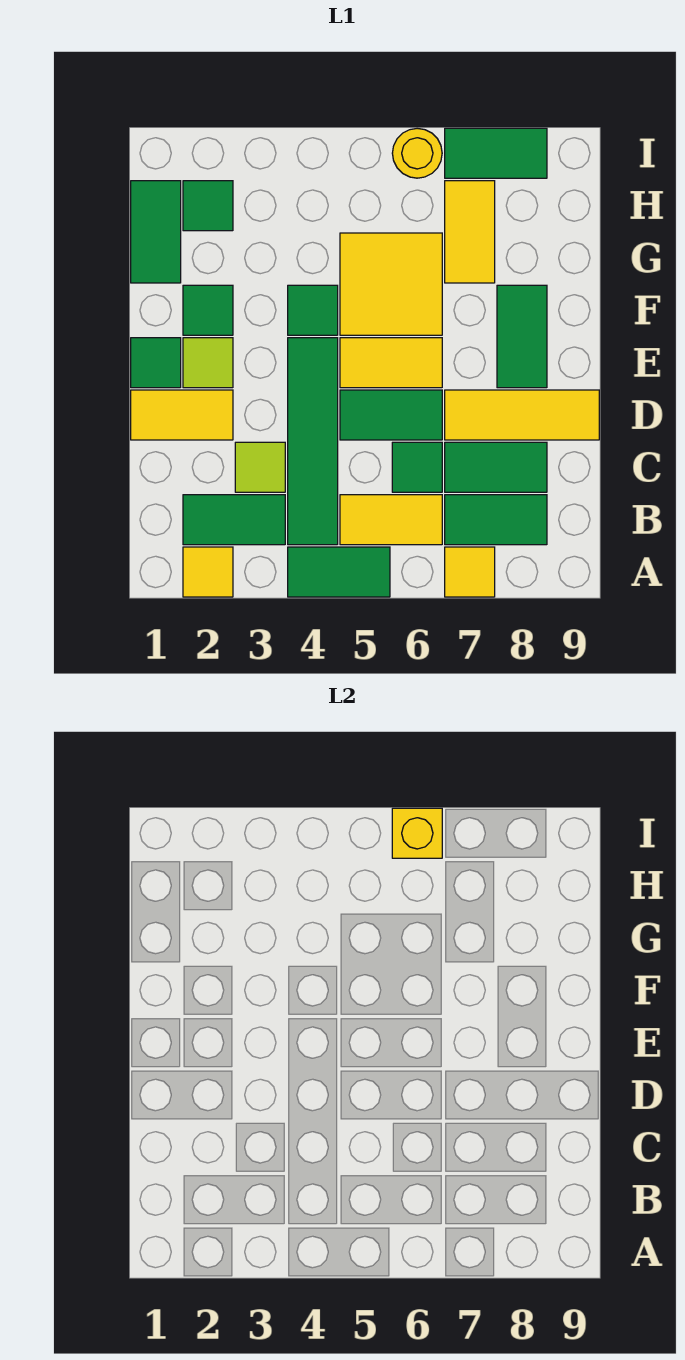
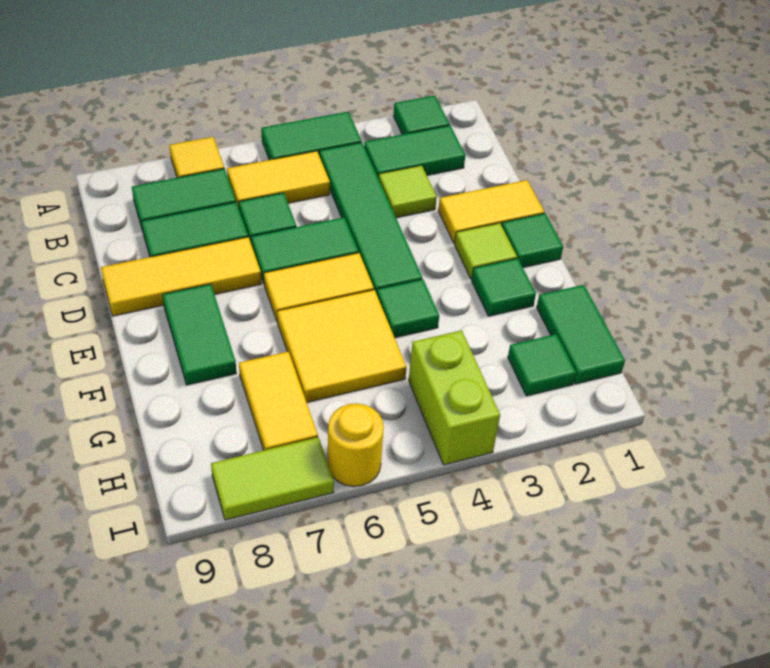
yellow 1x1 tile [183,547,233,597] -> green 1x1 tile [393,95,450,135]
none -> lime 1x2 brick [409,330,500,465]
yellow 1x1 brick [392,808,442,858] -> none
green 1x2 tile [445,128,547,178] -> lime 1x2 tile [211,437,334,520]

